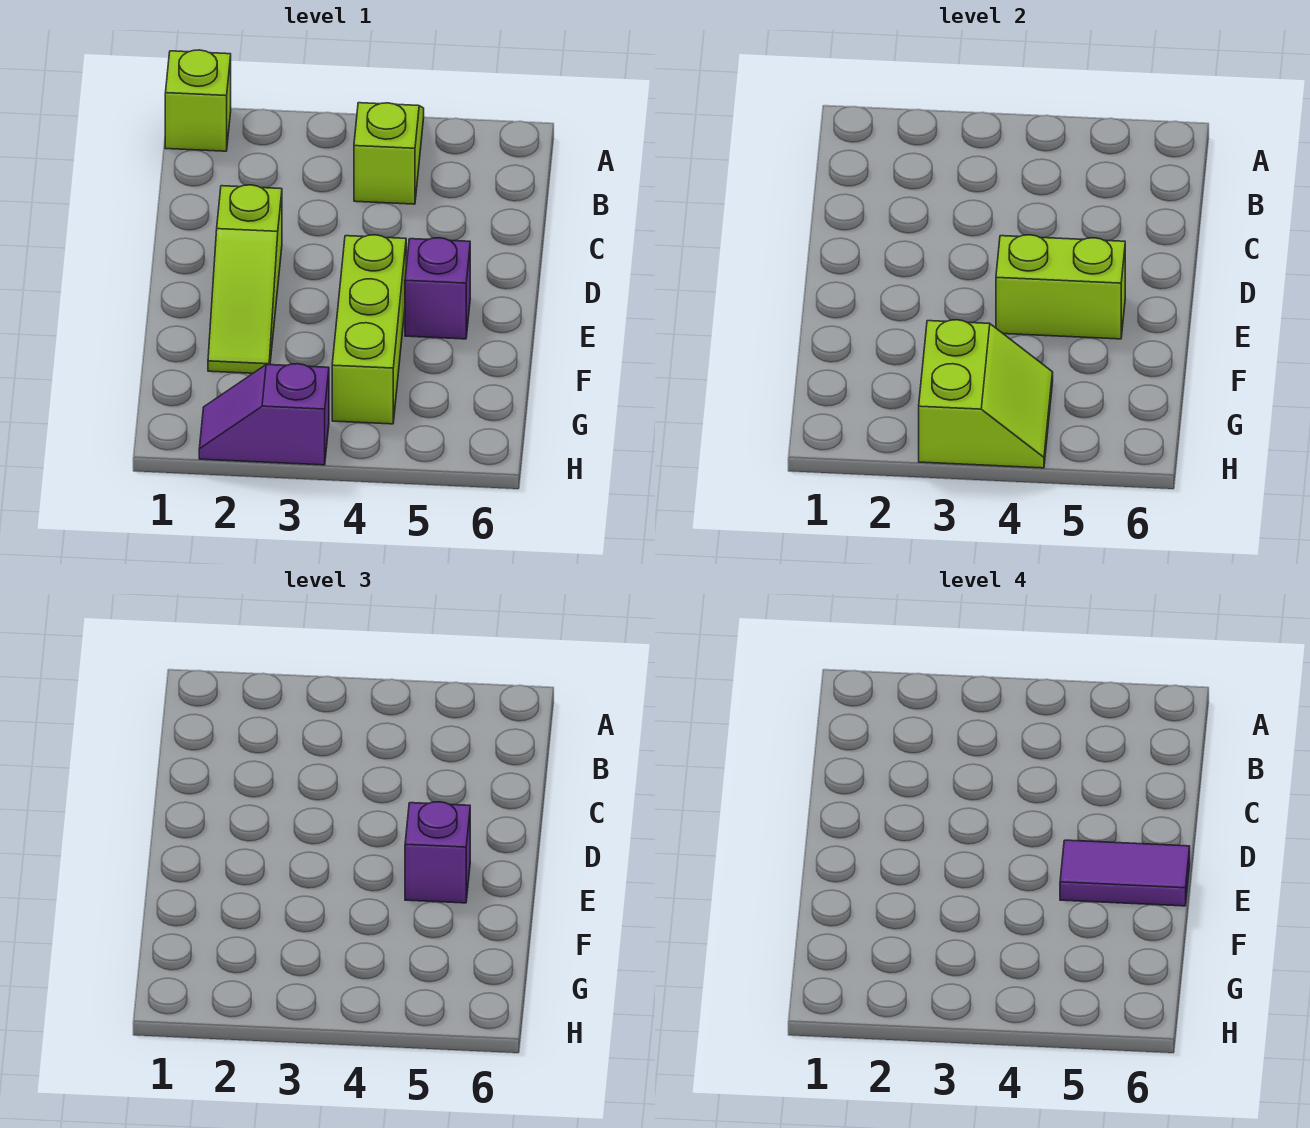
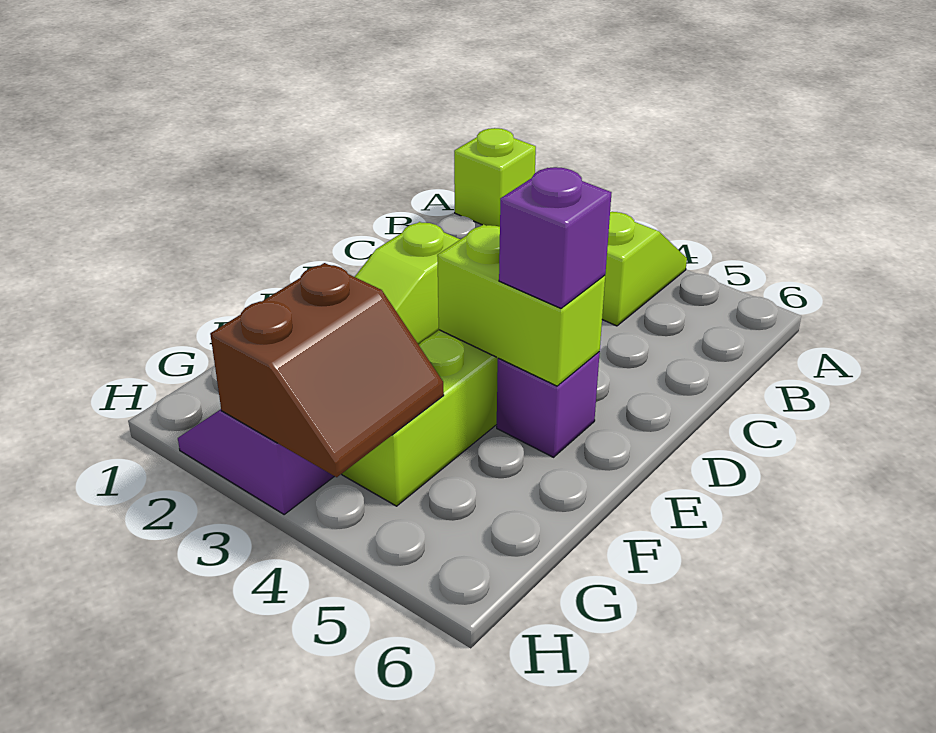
purple 1x2 tile [1060,840,1190,906] -> none
lime 2x2 slope [919,320,1053,468] -> brown 2x2 slope [210,263,444,477]

